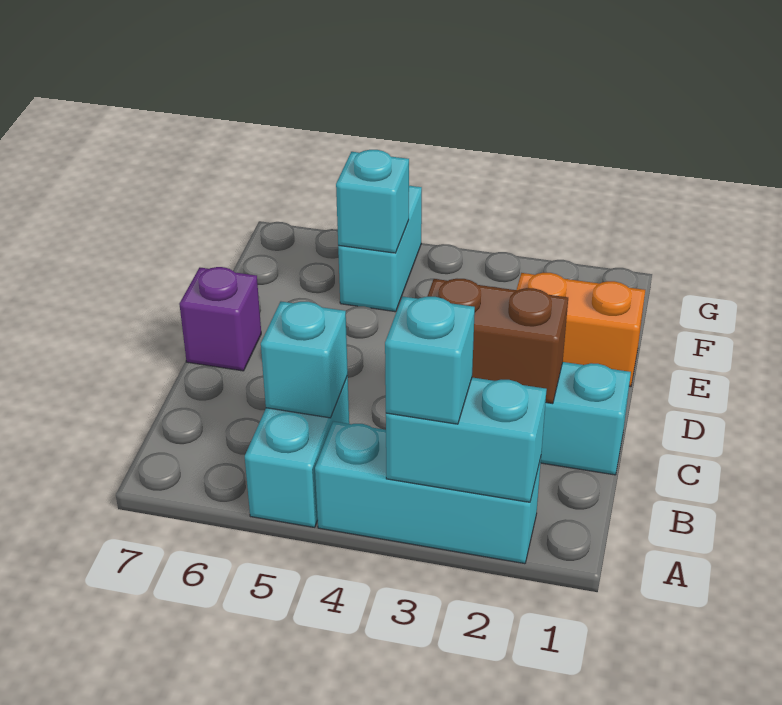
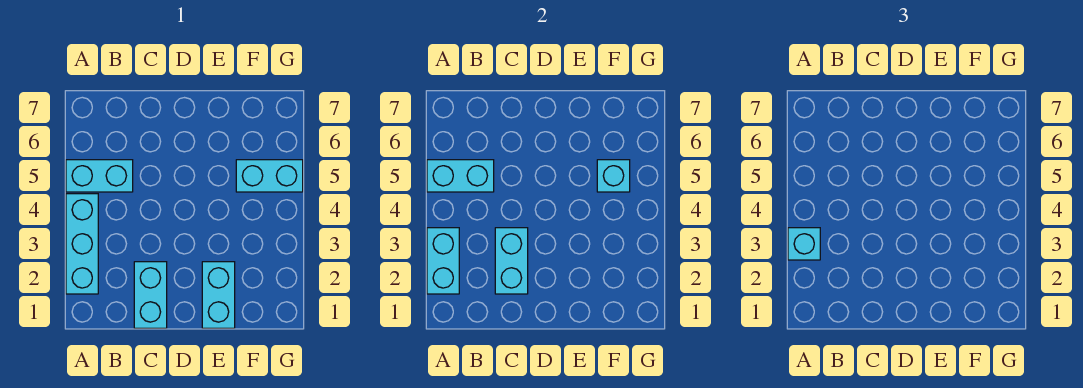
cyan 1x1 brick [261,302,348,418] -> cyan 1x2 brick [427,160,494,192]
brown 1x2 brick [427,279,568,404] -> cyan 1x2 brick [495,228,528,294]
purple 1x1 brick [179,267,261,371] -> none
orange 1x2 brick [517,273,645,387] -> cyan 1x2 brick [202,262,235,328]

